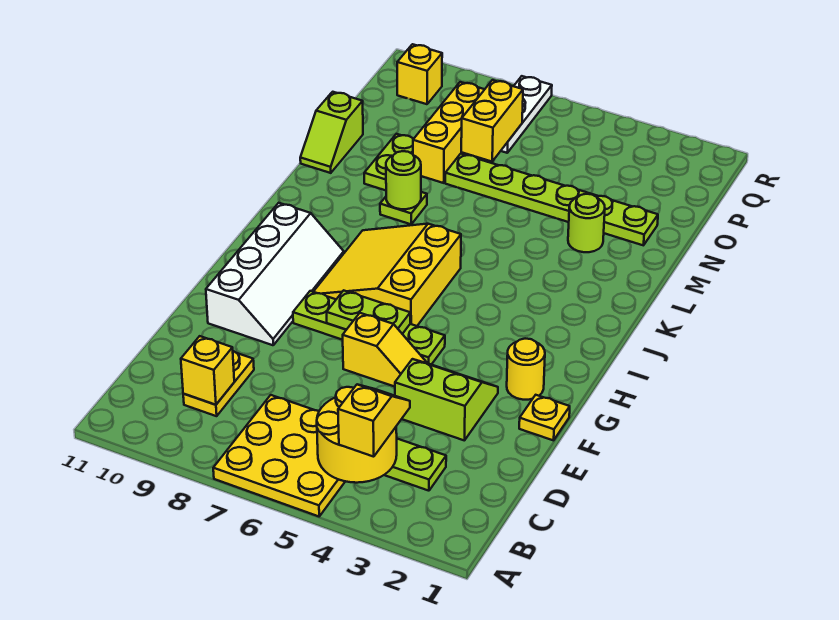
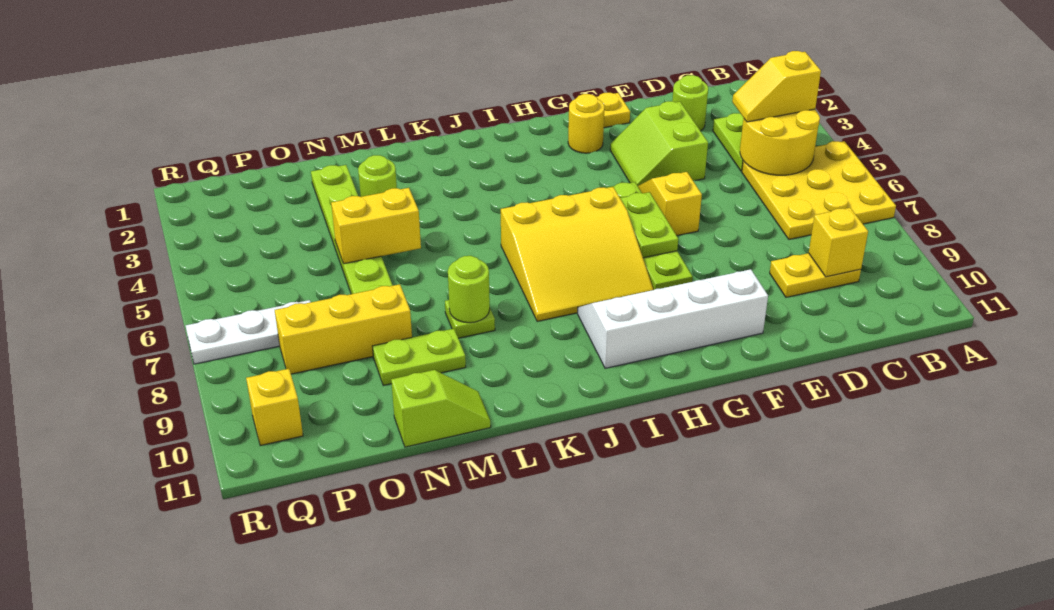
none -> lime 1x1 round brick [672,75,708,131]
yellow 1x2 brick [461,80,523,162] -> yellow 1x2 brick moved to [331,188,421,264]

